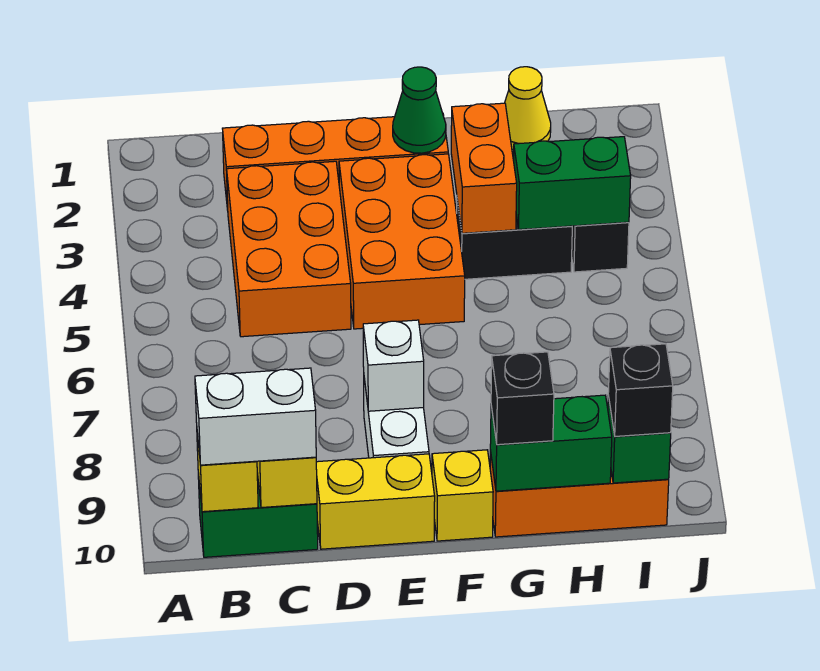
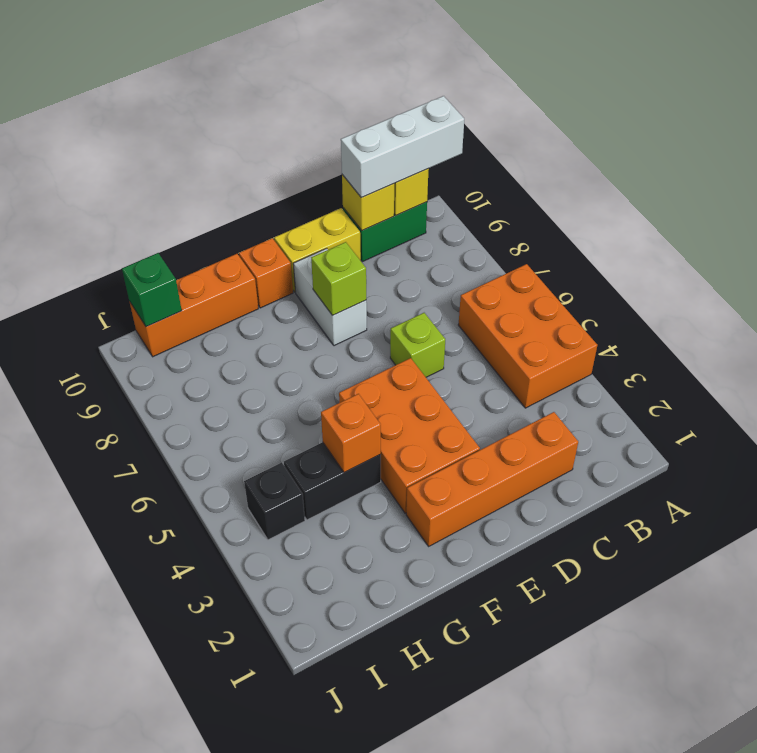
white 1x2 brick [195,368,316,465] -> white 1x3 brick [341,96,464,198]
orange 2x3 brick [227,161,351,337] -> orange 2x3 brick moved to [458,264,597,408]
none -> lime 1x1 brick [390,313,445,377]
white 1x1 brick [363,320,424,411] -> lime 1x1 brick [311,242,366,316]
green 1x1 cone [393,67,446,153] -> none
yellow 1x1 brick [432,450,493,541] -> orange 1x1 brick [239,238,293,308]
orange 1x2 brick [451,103,517,233] -> orange 1x1 brick [321,394,381,472]
green 1x2 brick [490,395,612,491] -> none
black 1x1 brick [491,352,554,445] -> none
yellow 1x1 cone [505,67,551,150] -> none
green 1x2 brick [514,137,631,230] -> none
black 1x1 brick [608,344,673,436] -> none

